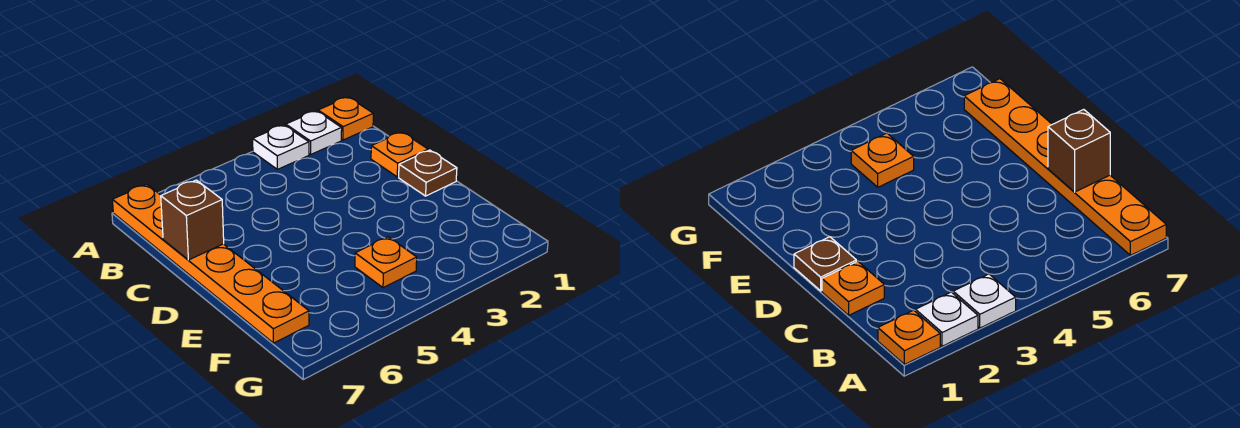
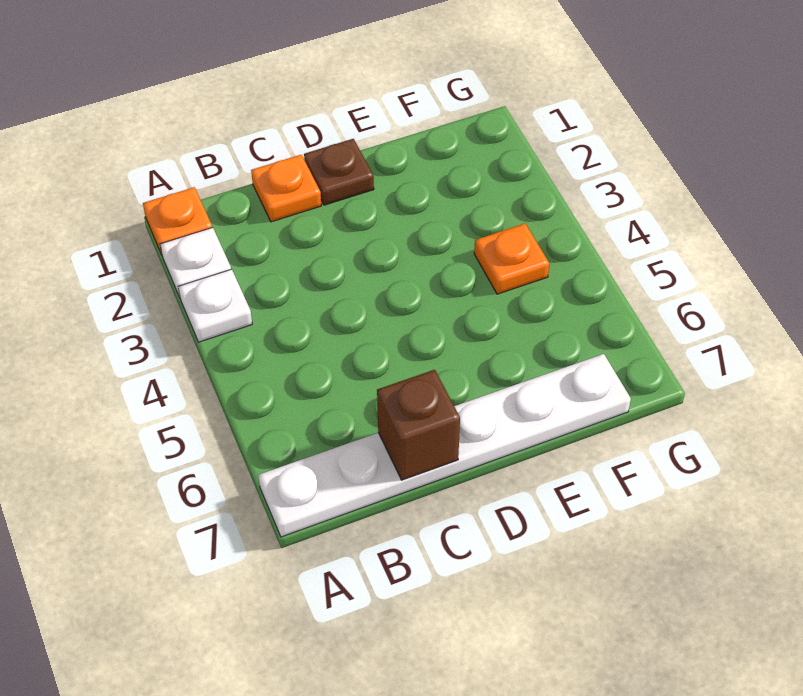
orange 1x6 plate [112,184,309,343] -> white 1x6 plate [258,354,631,537]

